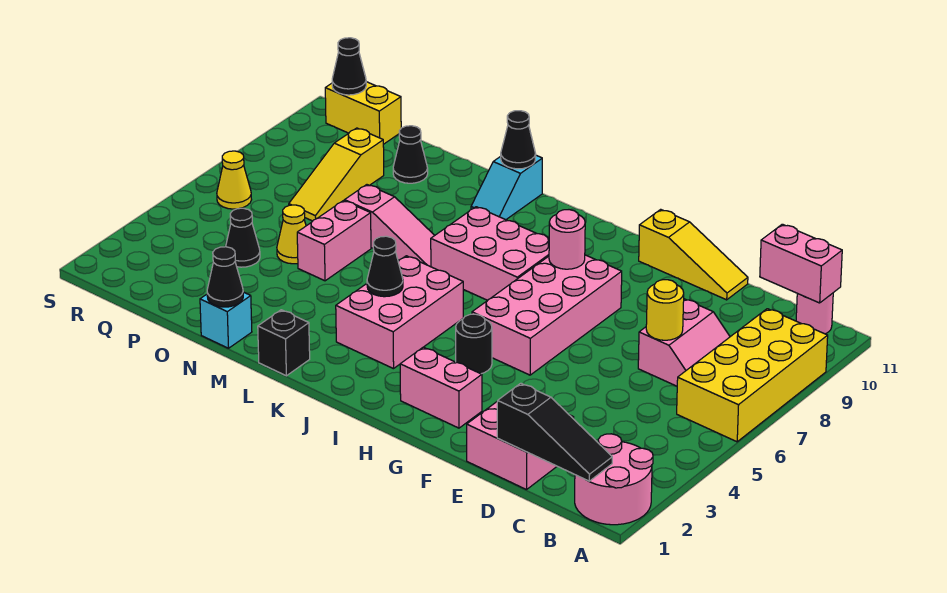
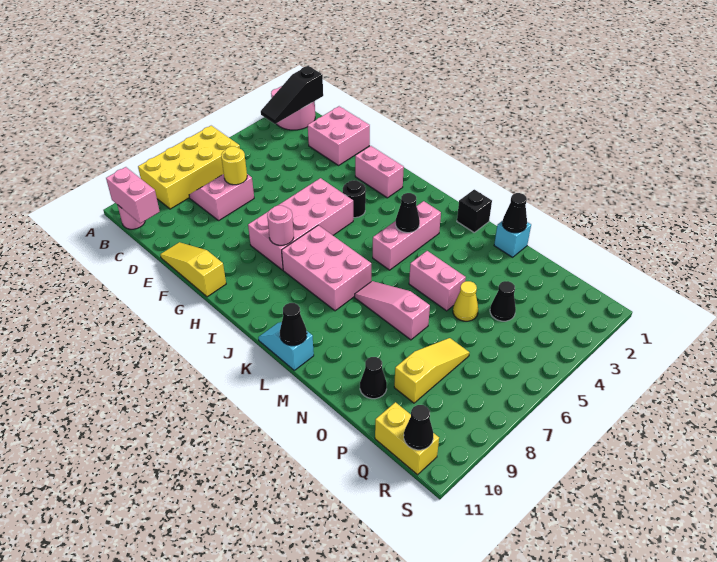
black 1x3 slope [497,383,612,481] -> black 1x3 slope turned to [261,66,323,124]
pink 2x3 brick [336,256,463,369] -> pink 1x3 brick [373,201,441,270]
cyan 1x2 slope [471,155,542,220] -> cyan 1x2 slope turned to [258,322,314,370]
pink 1x2 brick [297,201,371,281] -> pink 1x2 brick turned to [409,251,466,311]
yellow 1x1 cone [217,151,252,209] -> none

